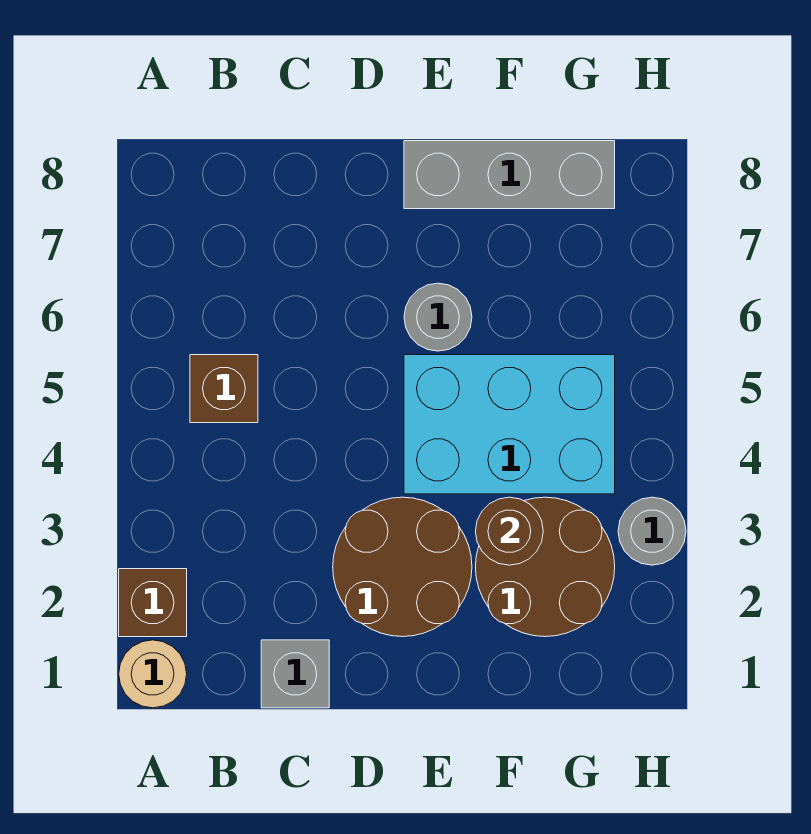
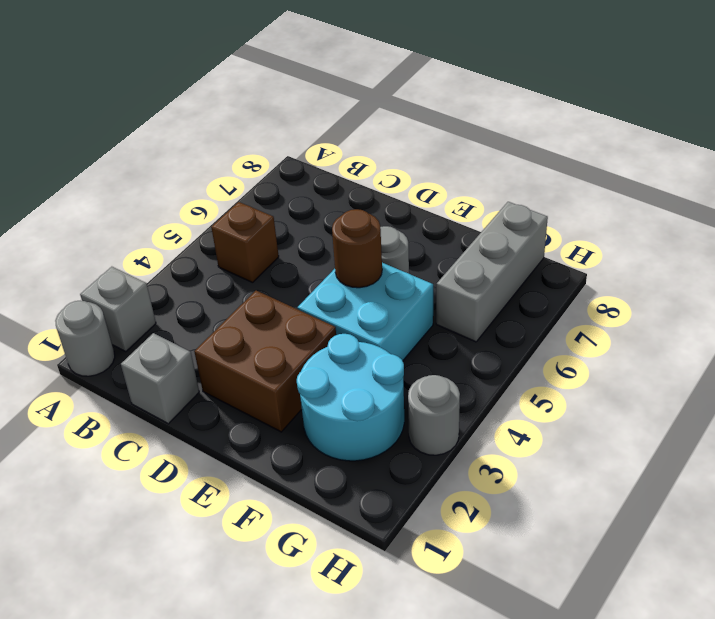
tan 1x1 round brick [119,640,187,708] -> grey 1x1 round brick [55,301,115,376]
brown 1x1 brick [119,569,187,637] -> grey 1x1 brick [80,267,156,352]
brown 2x2 round brick [333,497,472,637] -> brown 2x2 brick [194,291,336,432]
cyan 2x3 brick [404,355,615,494] -> cyan 2x2 brick [297,263,433,361]
grey 1x3 brick [404,141,615,209] -> grey 1x3 brick turned to [436,202,548,342]
brown 2x2 round brick [476,497,615,637] -> cyan 2x2 round brick [297,334,404,461]
brown 1x1 round brick [476,497,543,565] -> brown 1x1 round brick moved to [332,209,382,288]

